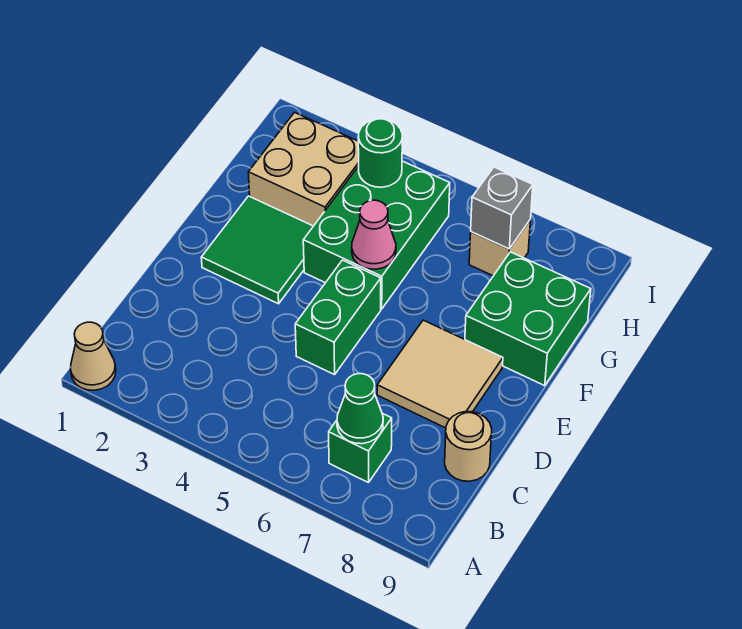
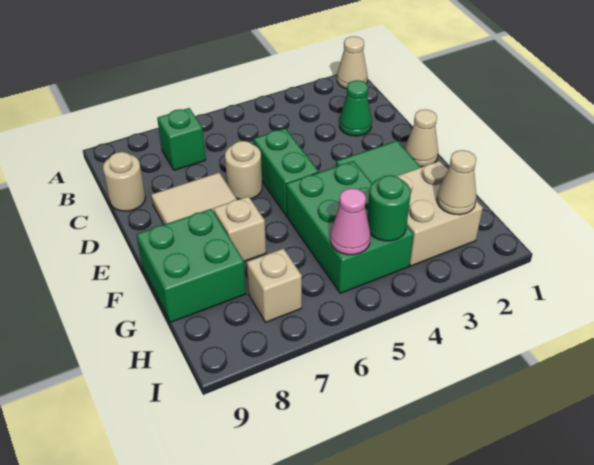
green 1x1 cone [337,374,383,444] -> green 1x1 cone moved to [339,80,372,136]
none -> tan 1x1 round brick [225,141,262,199]
none -> tan 1x1 cone [404,109,438,167]
pink 1x1 cone [352,200,396,269] -> pink 1x1 cone moved to [330,188,371,255]
none -> tan 1x1 brick [213,196,266,261]
none -> tan 1x1 cone [437,150,476,215]
grey 1x1 brick [471,167,533,249] -> none

